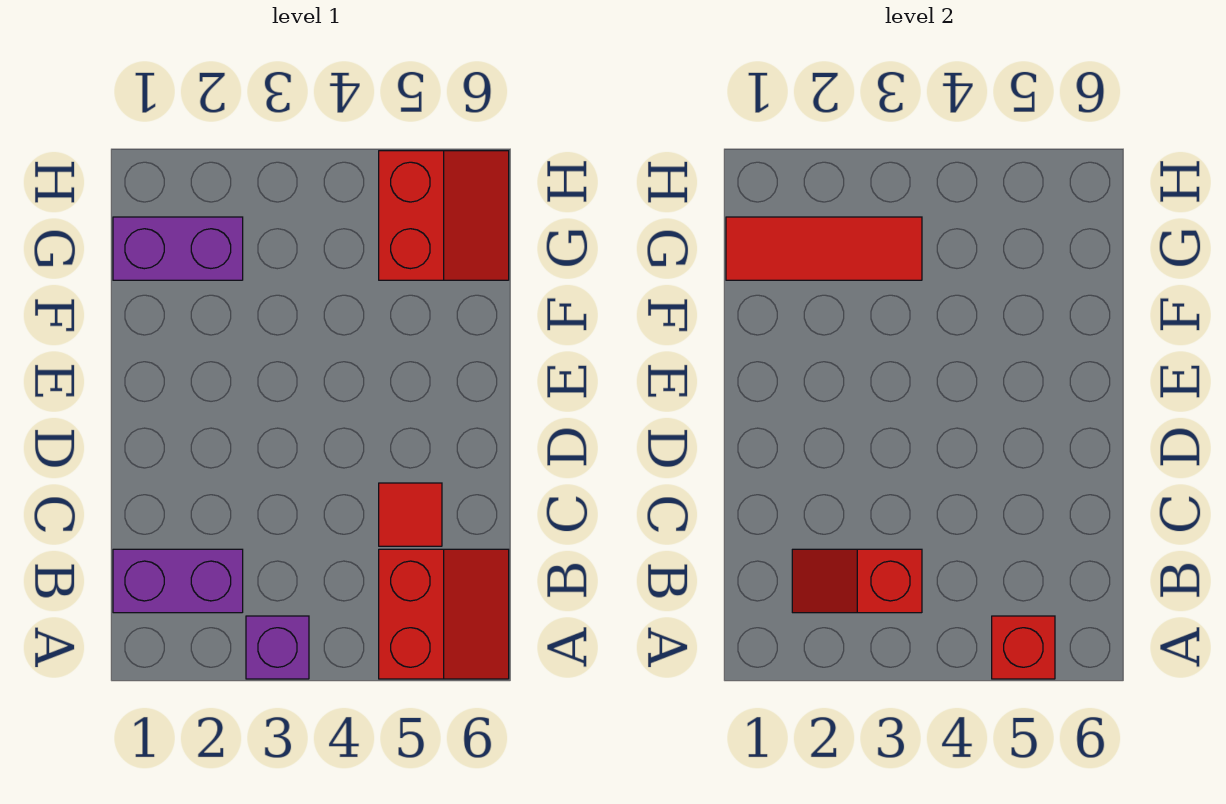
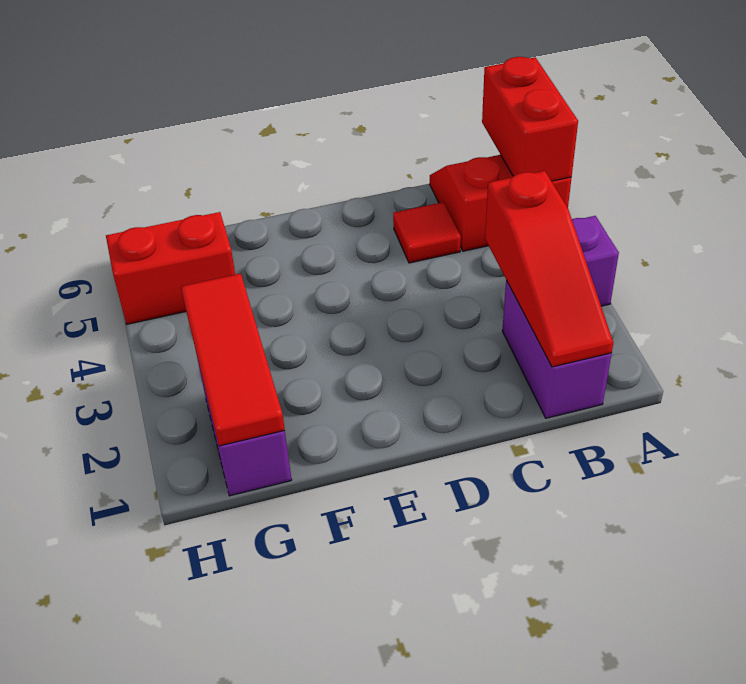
red 1x1 brick [992,616,1055,679] -> red 1x2 brick [482,57,578,181]
red 1x2 slope [792,549,922,613] -> red 1x3 slope [485,171,613,367]

